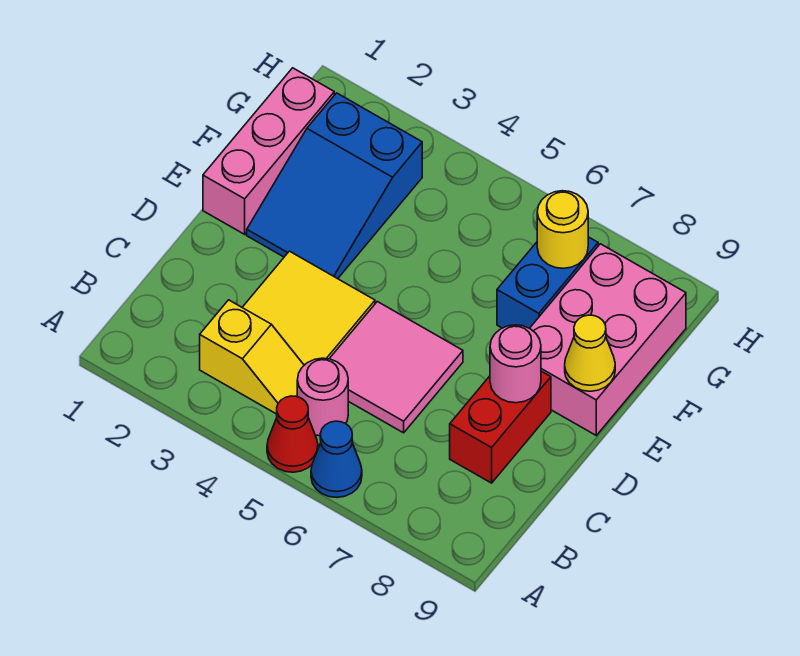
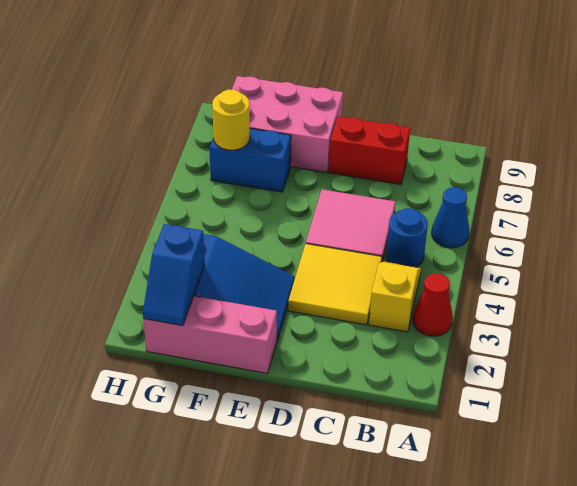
red 1x1 cone [267,396,318,472] -> red 1x1 cone moved to [413,273,453,336]
pink 1x1 round brick [297,358,348,436] -> blue 1x1 round brick [387,208,428,267]
pink 1x1 round brick [490,325,541,403] -> none
yellow 1x1 cone [565,315,615,391] -> none
none -> blue 1x2 slope [143,224,205,326]

